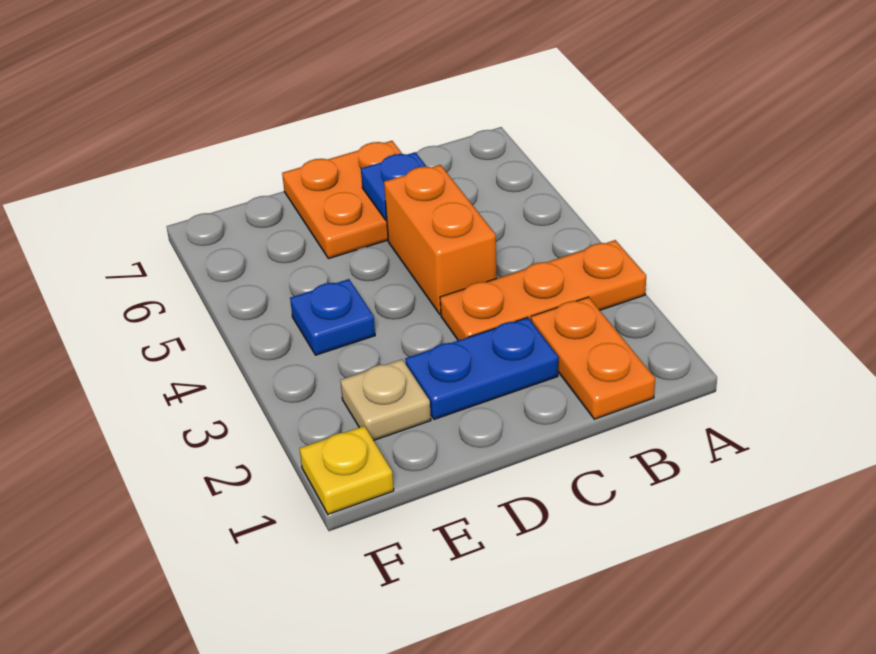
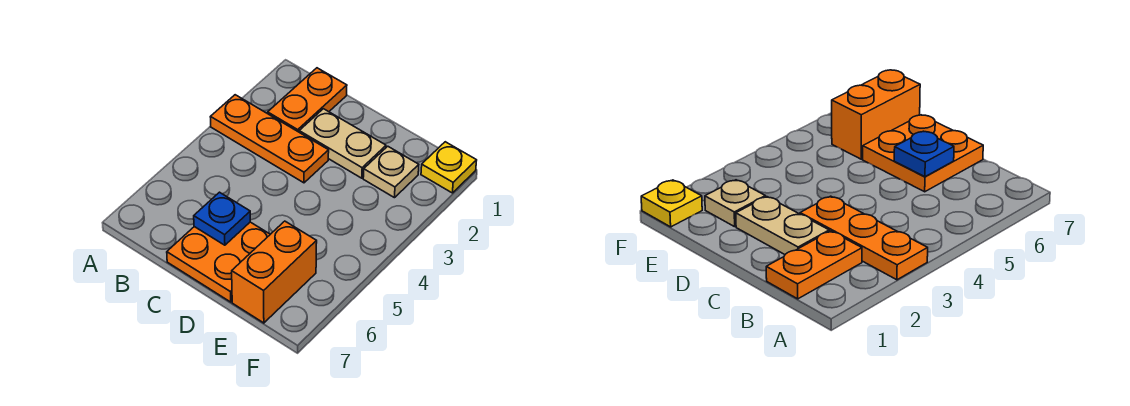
blue 1x2 plate [405,317,558,419] -> tan 1x2 plate [299,109,386,178]
orange 1x2 brick [384,165,497,314] -> orange 1x2 brick moved to [232,221,317,323]
blue 1x1 plate [290,279,375,355] -> none

